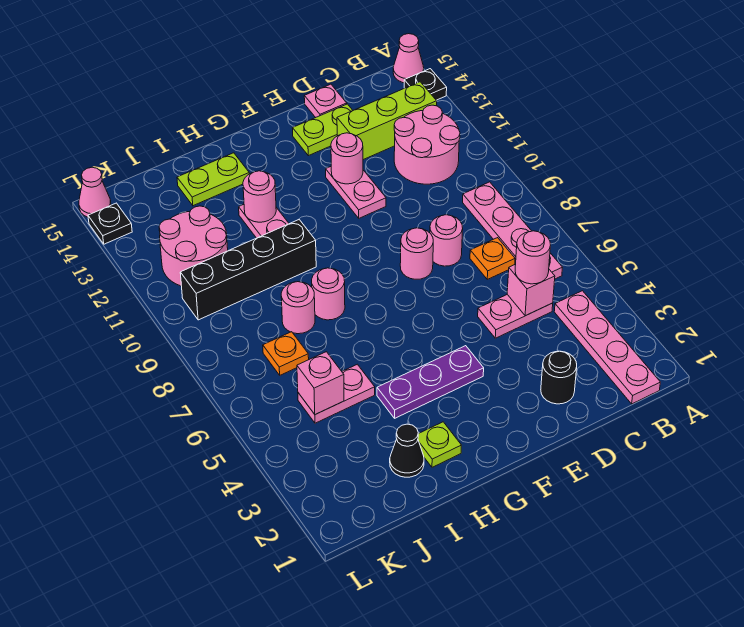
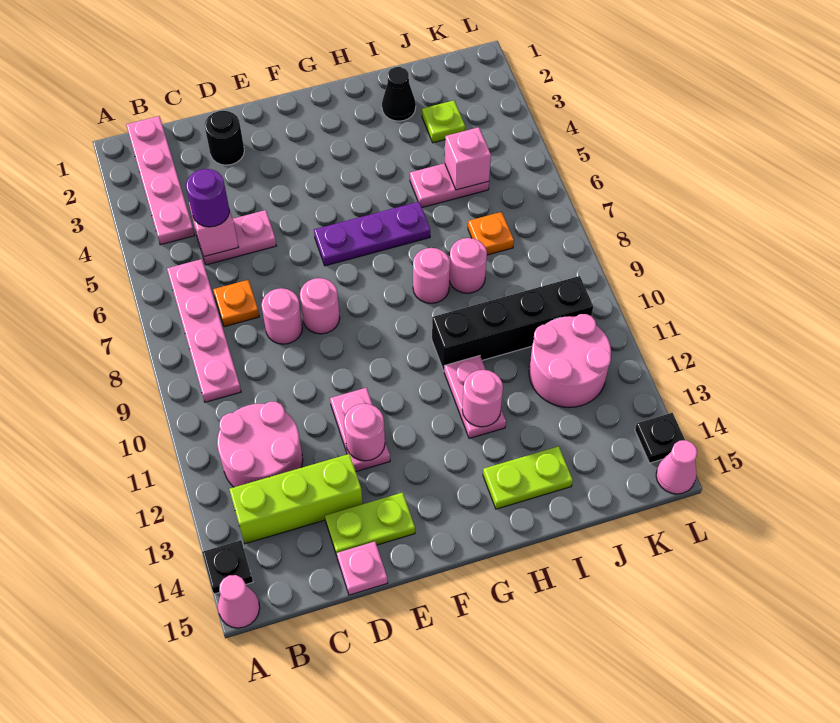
pink 1x1 round brick [515,231,550,284] -> purple 1x1 round brick [186,169,229,227]
purple 1x3 plate [377,346,484,418] -> purple 1x3 plate moved to [314,202,430,266]
lime 1x1 plate [418,422,461,467] -> lime 1x1 plate moved to [422,101,465,143]

